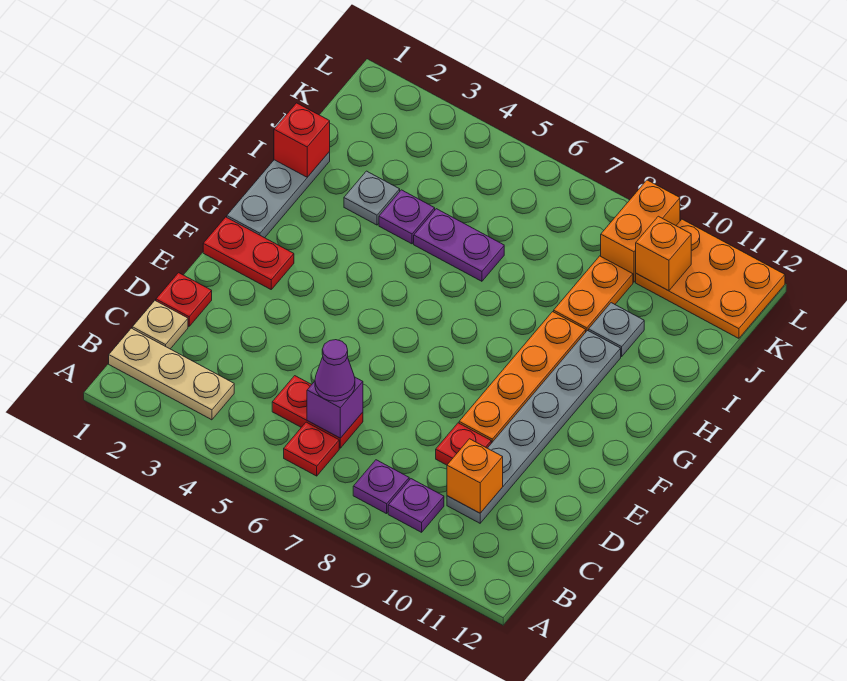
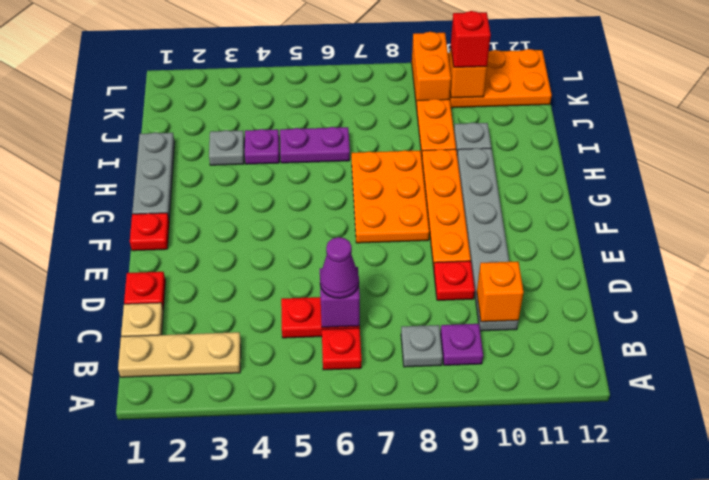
purple 1x1 plate [353,460,409,514] -> grey 1x1 plate [401,325,443,367]
red 1x2 plate [203,217,294,289] -> red 1x1 plate [130,213,169,251]
none -> orange 2x3 plate [352,150,429,243]
red 1x1 brick [274,103,330,177] -> red 1x1 brick moved to [451,11,491,67]

